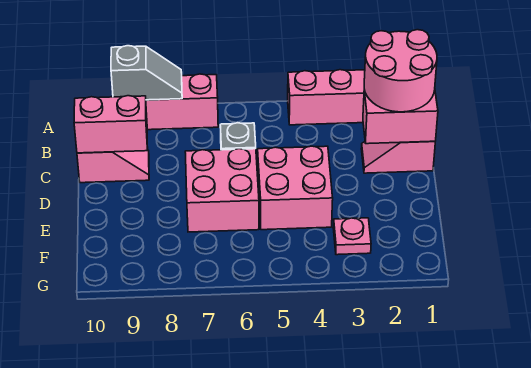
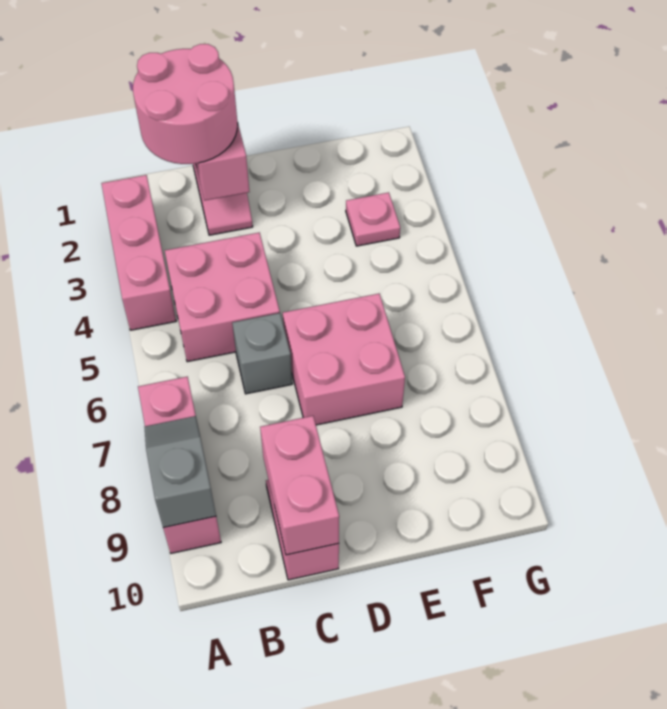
pink 2x2 brick [258,146,333,230] -> pink 2x2 brick moved to [165,233,280,362]

